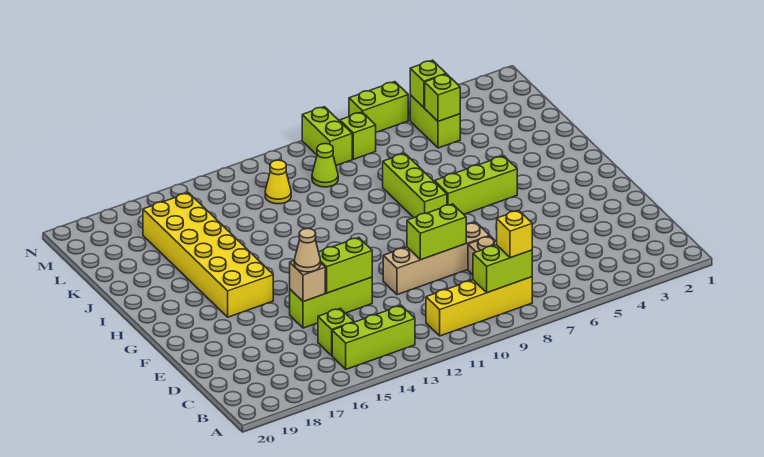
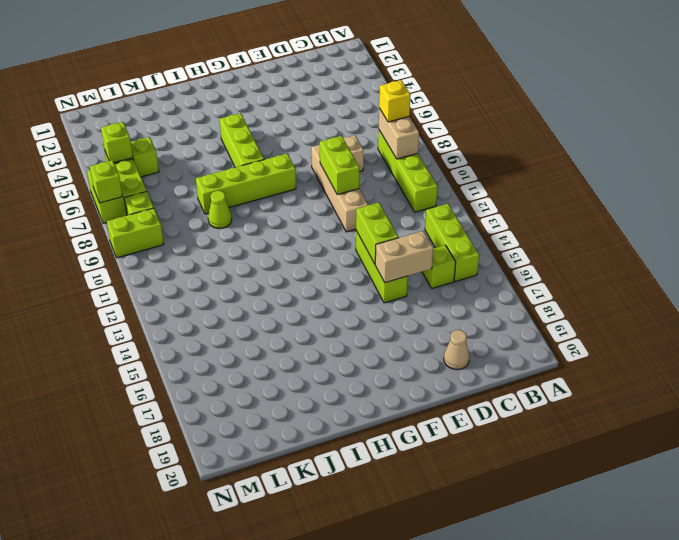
yellow 1x4 brick [426,277,532,336] -> lime 1x4 brick [378,130,438,212]
lime 1x2 brick [473,245,532,293] -> tan 1x2 brick [379,108,419,159]
tan 1x1 brick [290,261,325,302] -> tan 1x2 brick [375,231,433,283]
tan 1x1 cone [294,228,321,272] -> tan 1x1 cone moved to [444,330,469,370]
yellow 2x6 brick [143,193,273,317] -> none
lime 1x3 brick [383,153,447,218] -> lime 1x4 brick [196,154,296,214]
lime 1x1 brick [425,74,460,121] -> lime 1x1 brick moved to [90,160,122,203]
lime 1x1 cone [312,144,338,187] -> lime 1x1 cone moved to [208,191,232,228]
yellow 1x1 cone [265,160,291,204] -> none
lime 1x2 brick [349,82,408,132] -> lime 2x2 brick [87,159,147,223]

